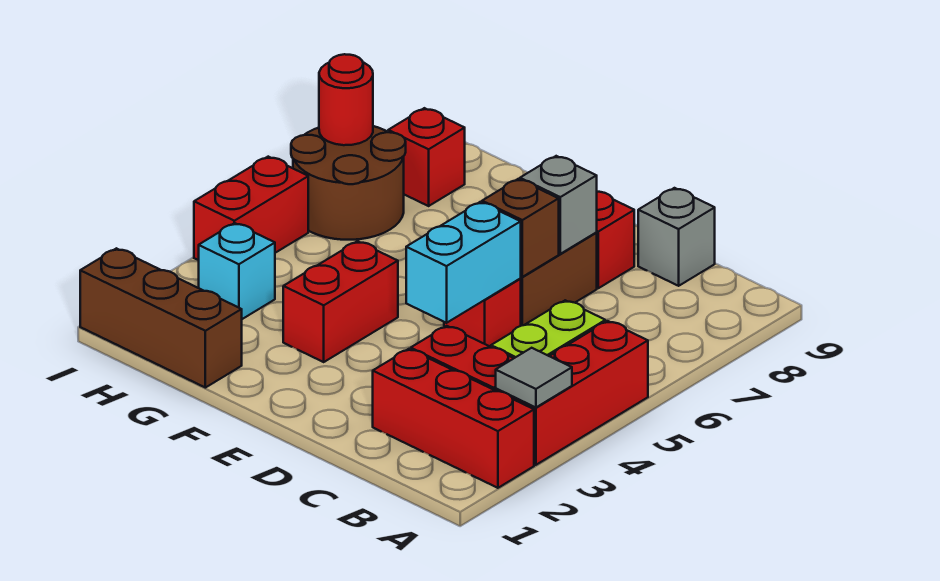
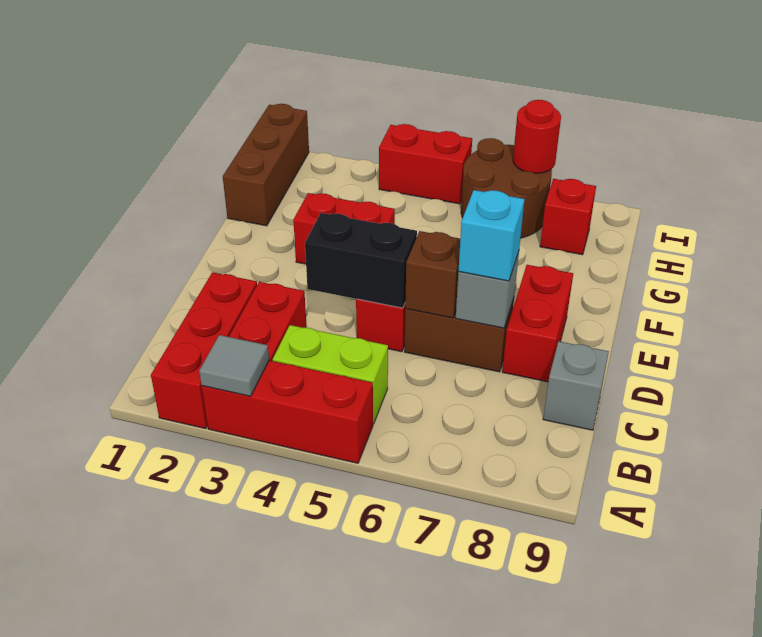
cyan 1x2 brick [406,202,521,323] -> black 1x2 brick [305,213,417,308]
cyan 1x1 brick [199,223,275,319] -> cyan 1x1 brick moved to [458,190,525,281]

